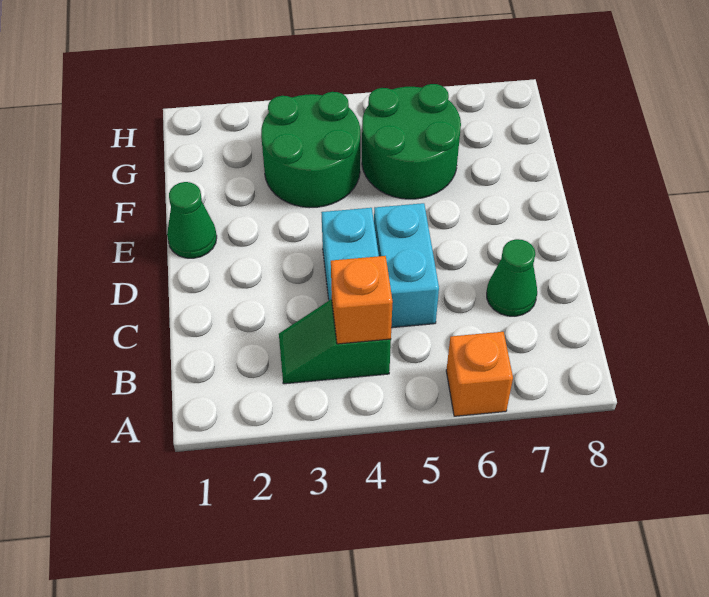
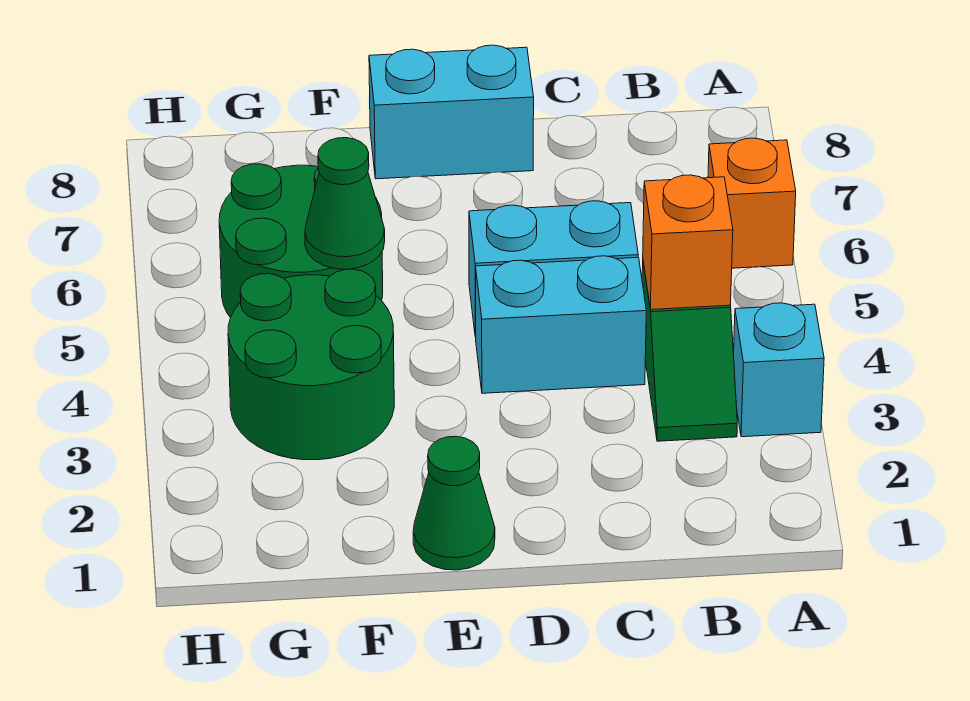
none -> cyan 1x1 brick [734,303,824,437]
green 1x1 cone [487,239,537,316] -> green 1x1 cone moved to [305,138,385,269]
none -> cyan 1x2 brick [369,45,534,179]

